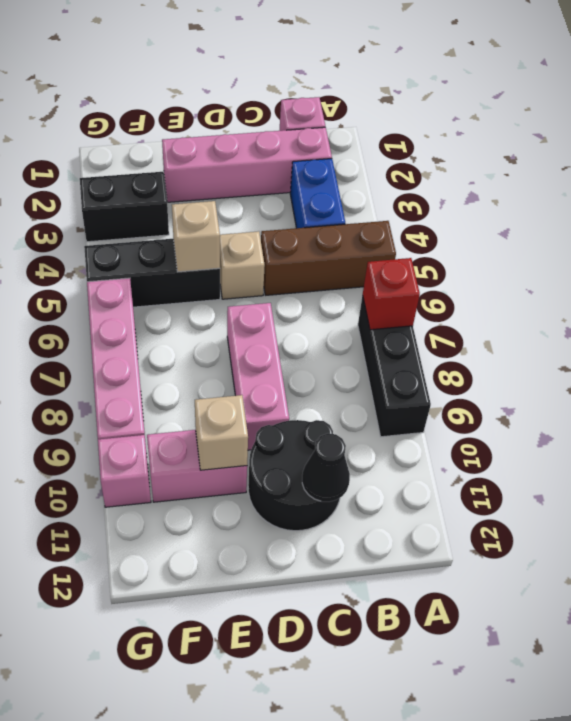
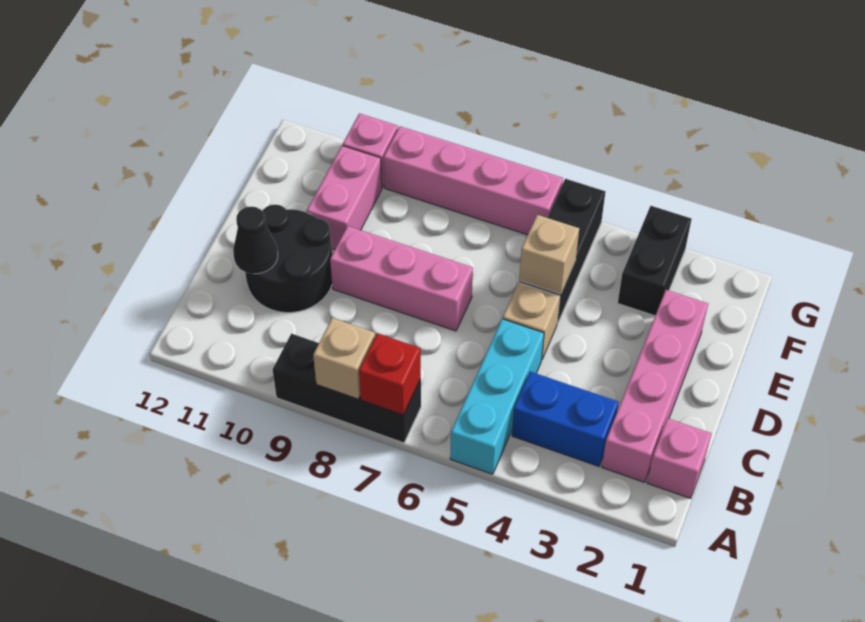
brown 1x3 brick [261,221,396,295] -> cyan 1x3 brick [450,319,544,474]
tan 1x1 brick [195,395,248,470] -> tan 1x1 brick moved to [313,318,375,399]

